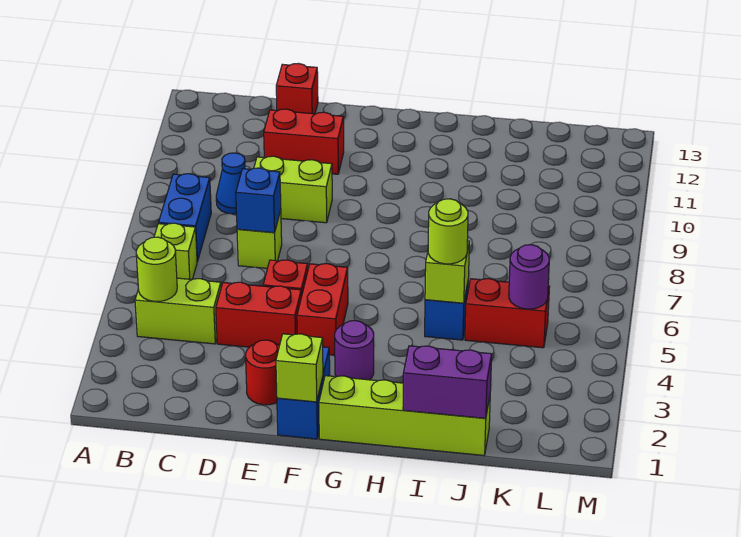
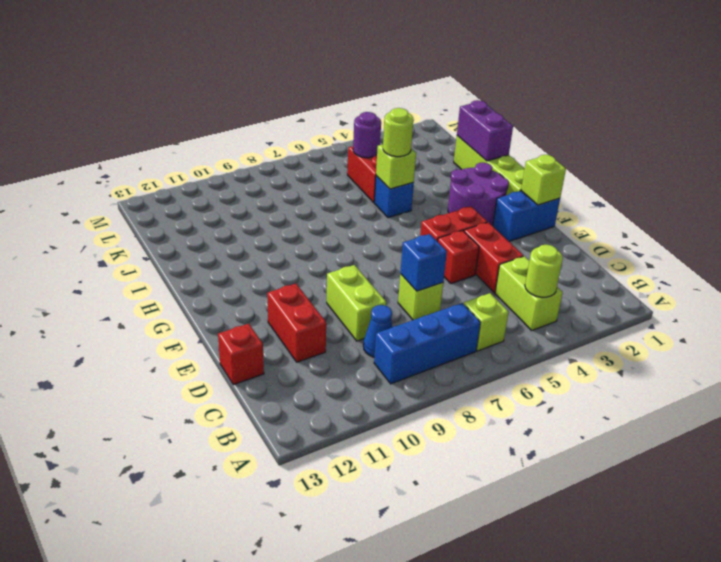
blue 1x2 brick [159,174,211,262] -> blue 1x3 brick [374,303,481,384]
red 1x1 round brick [246,340,280,405] -> none
purple 1x1 round brick [335,321,374,380] -> purple 2x2 round brick [448,163,509,226]

